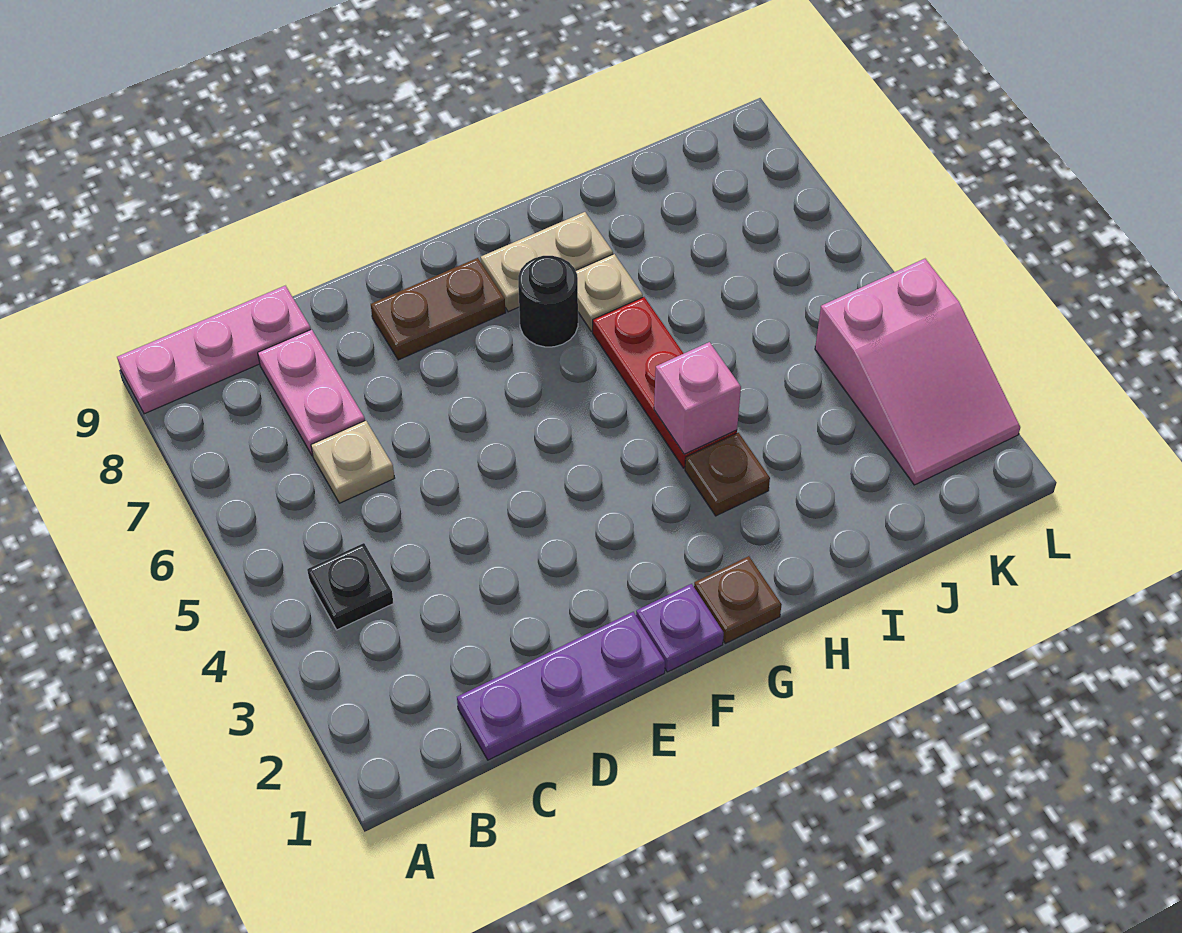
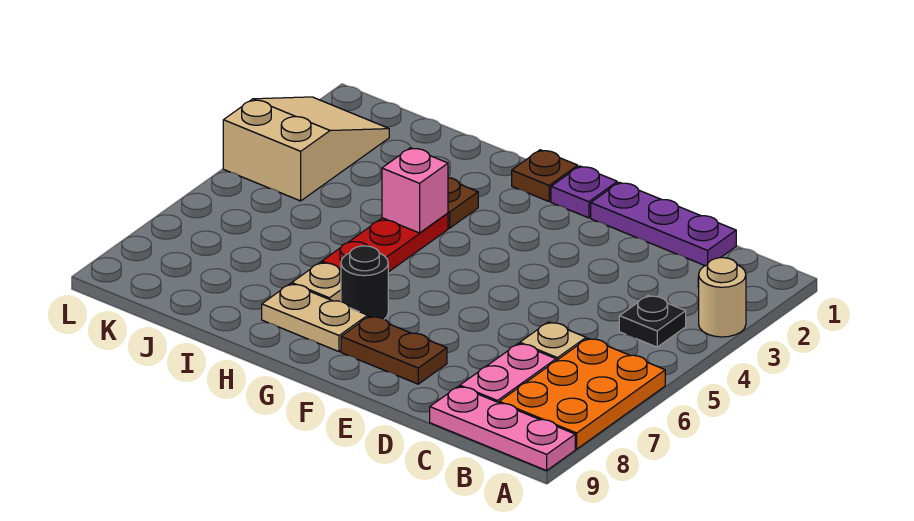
none -> tan 1x1 round brick [699,258,746,337]
none -> orange 2x3 plate [499,338,665,449]
pink 2x3 slope [815,259,1020,485] -> tan 2x3 slope [223,97,389,201]

